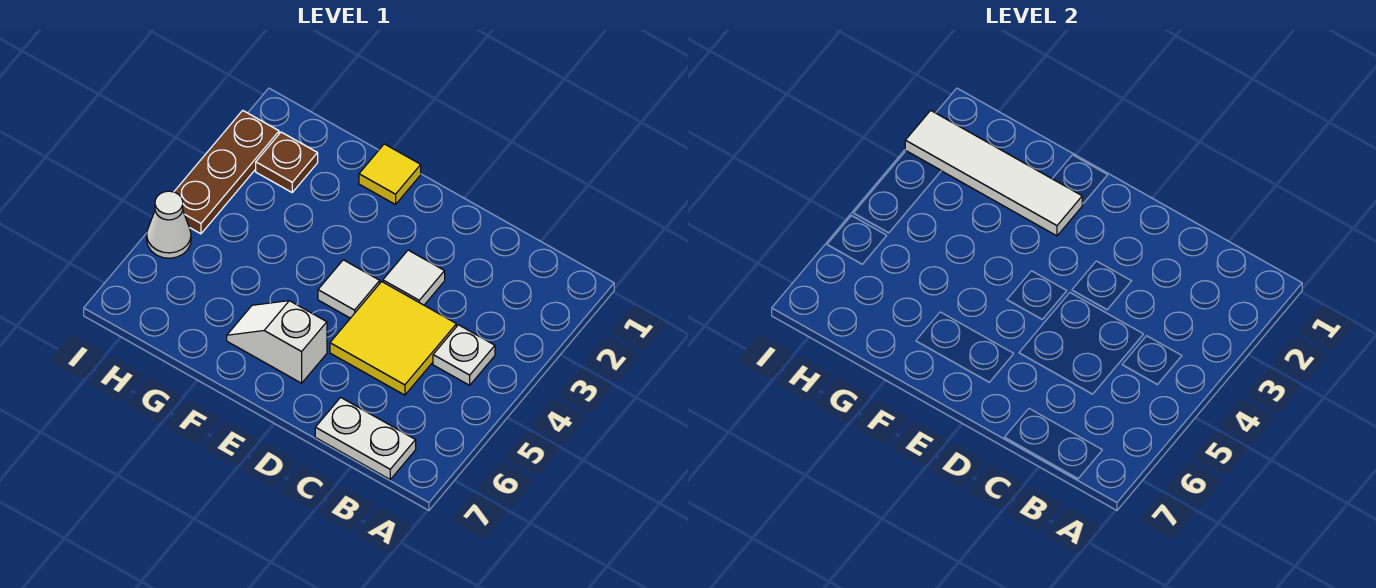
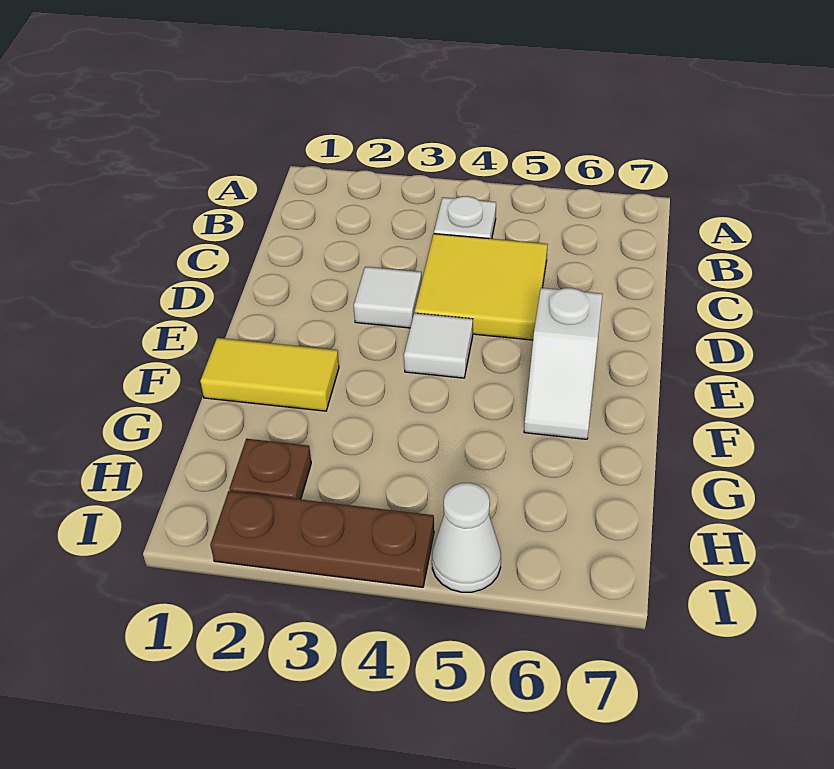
white 1x2 plate [315,397,416,479] -> none
yellow 1x1 tile [359,144,421,205] -> yellow 1x2 tile [200,338,339,411]
white 1x4 tile [905,110,1082,236] -> none

